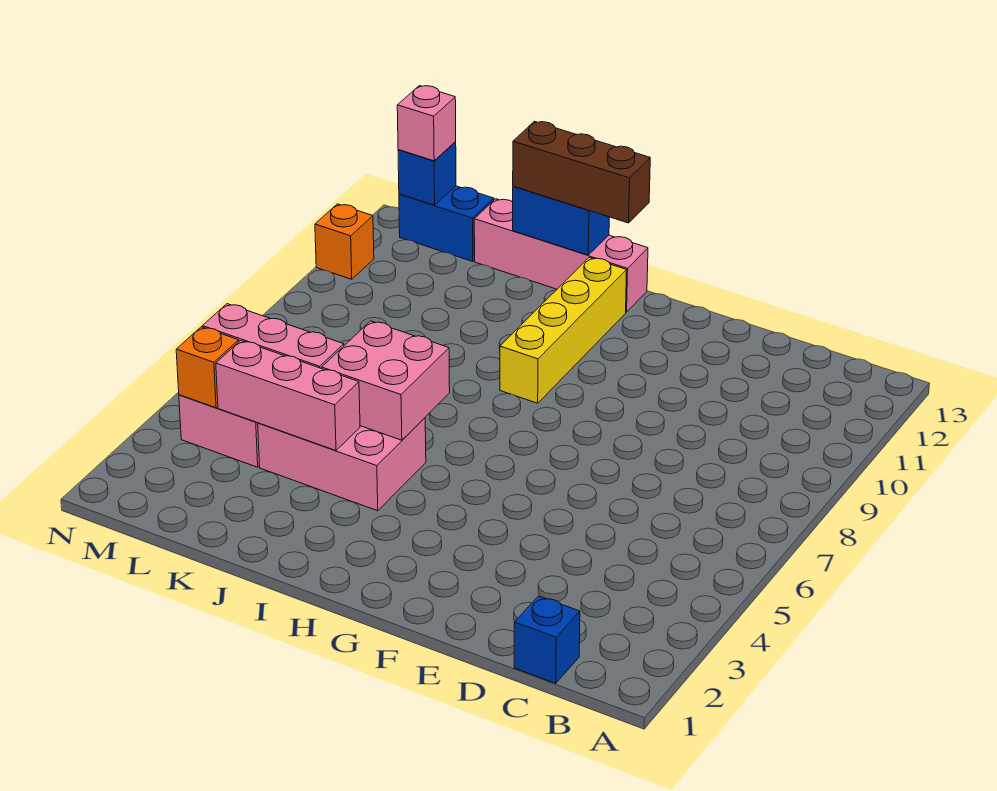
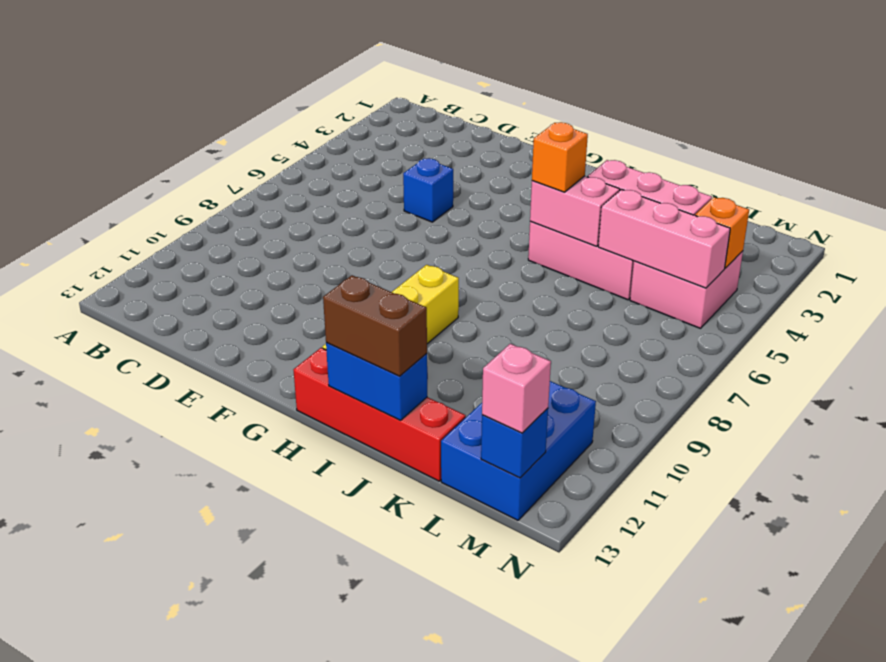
blue 1x1 brick [514,596,580,683] -> blue 1x1 brick moved to [403,158,453,222]
pink 1x4 brick [474,199,648,312] -> red 1x4 brick [294,348,466,481]
brown 1x3 brick [513,121,650,223] -> brown 1x2 brick [323,275,427,376]
pink 2x2 brick [322,321,450,440] -> pink 1x2 brick [530,176,620,246]
blue 1x2 brick [399,186,494,261] -> blue 2x3 brick [441,381,596,520]
orange 1x1 brick [315,204,374,279] -> orange 1x1 brick moved to [532,122,588,192]

